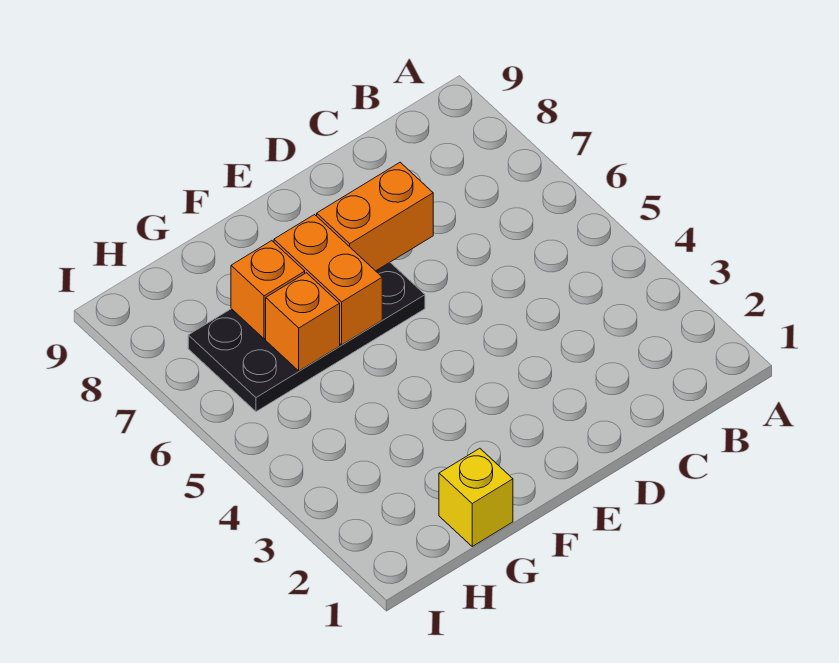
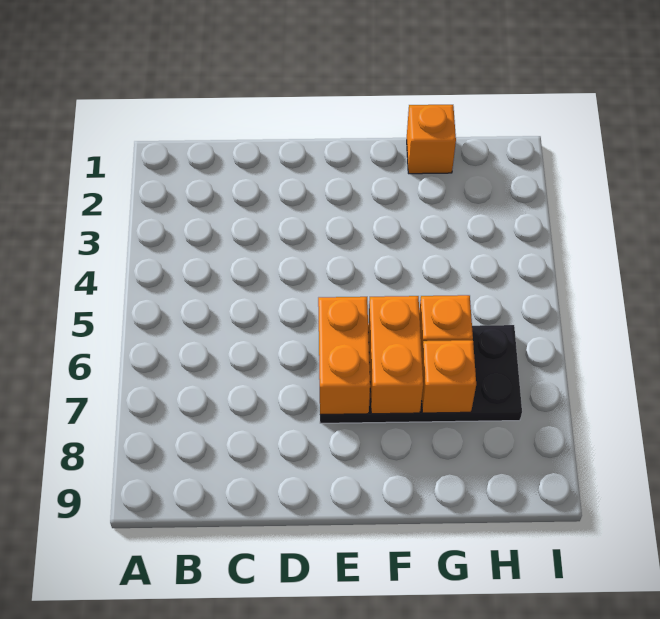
orange 1x2 brick [317,162,433,271] -> orange 1x2 brick turned to [318,297,370,415]
yellow 1x1 brick [439,448,513,546] -> orange 1x1 brick [407,105,456,174]

